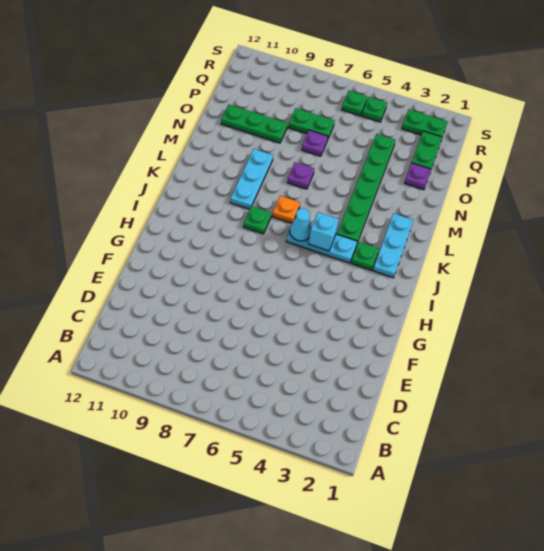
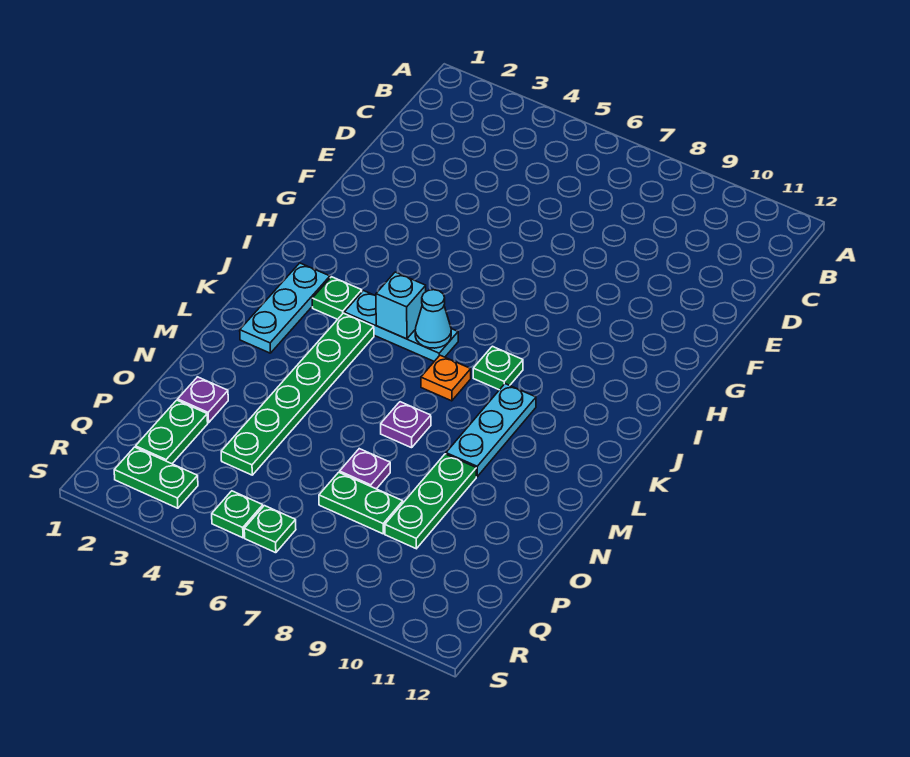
green 1x3 plate [221,104,288,143] -> green 1x3 plate turned to [385,454,476,549]

